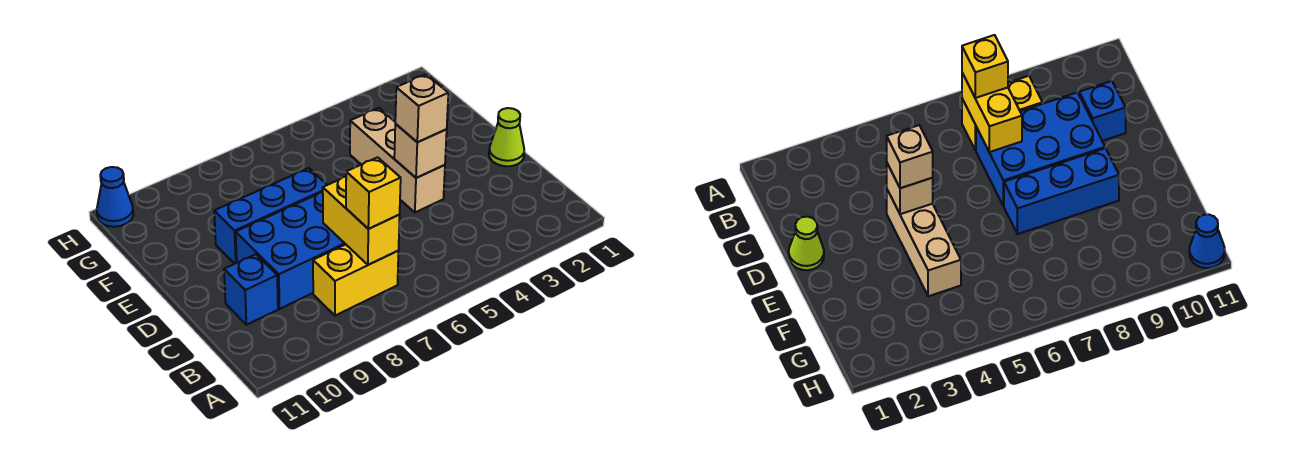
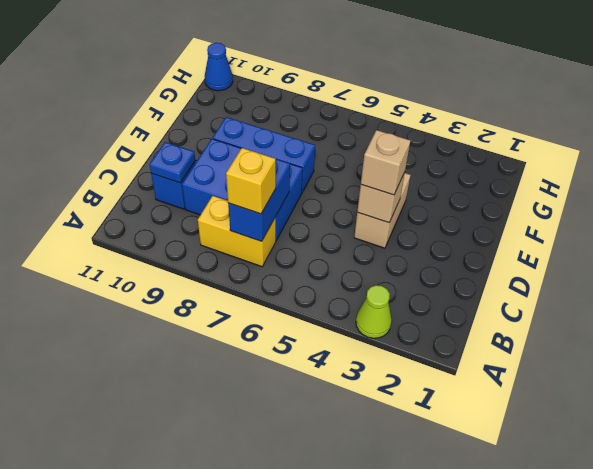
yellow 1x2 brick [323,177,400,265] -> blue 1x2 brick [228,159,290,241]
none -> blue 1x1 plate [149,142,195,183]
lime 1x1 cone [489,108,524,166] -> lime 1x1 cone moved to [356,285,392,338]
tan 1x3 brick [350,108,445,212] -> tan 1x2 brick [354,173,411,248]

